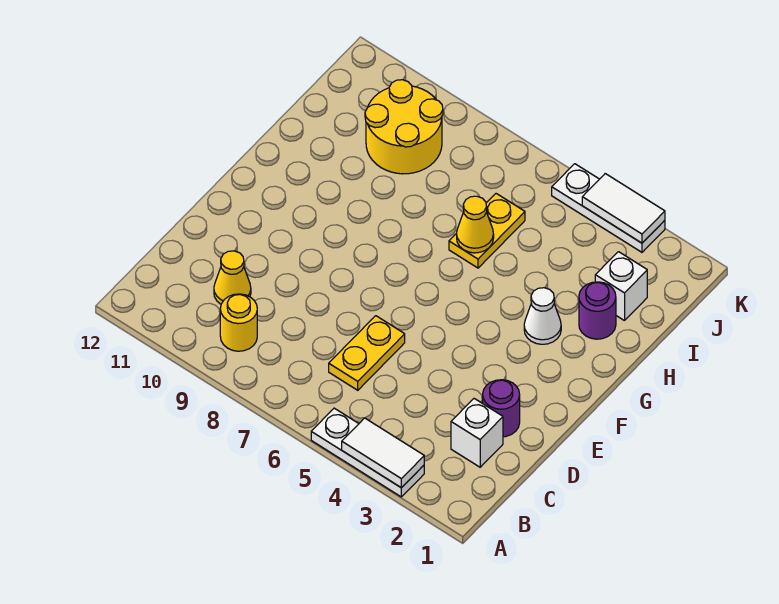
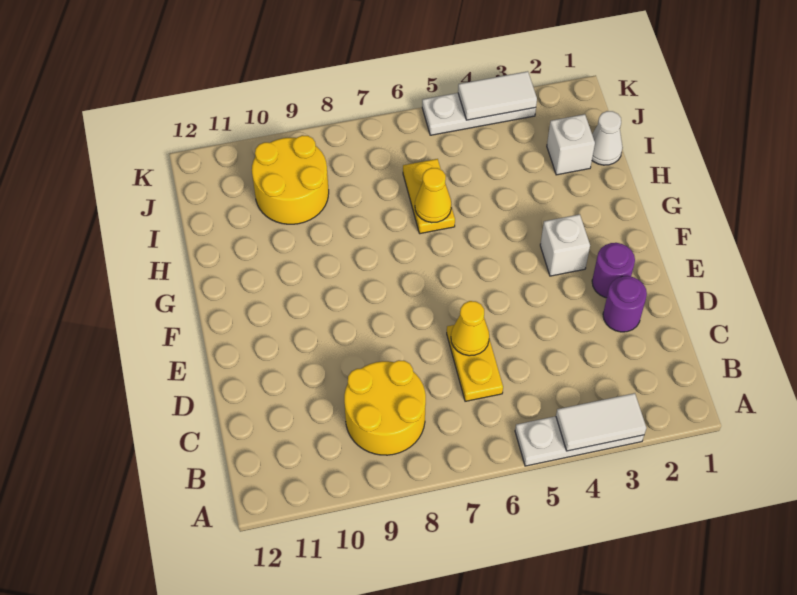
yellow 1x1 round brick [220,294,257,351] -> yellow 2x2 round brick [344,360,426,455]
white 1x1 brick [451,399,503,467] -> white 1x1 brick moved to [540,214,590,276]
yellow 1x1 cone [214,251,251,304] -> yellow 1x1 cone moved to [451,301,489,356]
white 1x1 cone [524,288,561,344] -> white 1x1 cone moved to [592,111,623,165]
purple 1x1 round brick [579,282,616,339] -> purple 1x1 round brick moved to [592,243,635,298]

